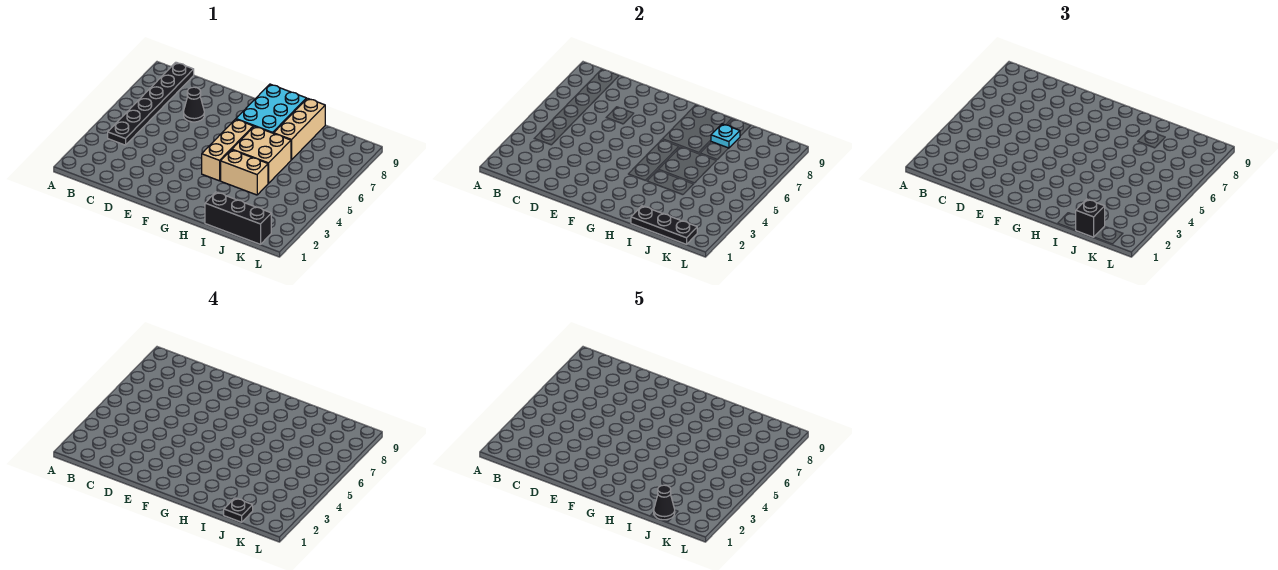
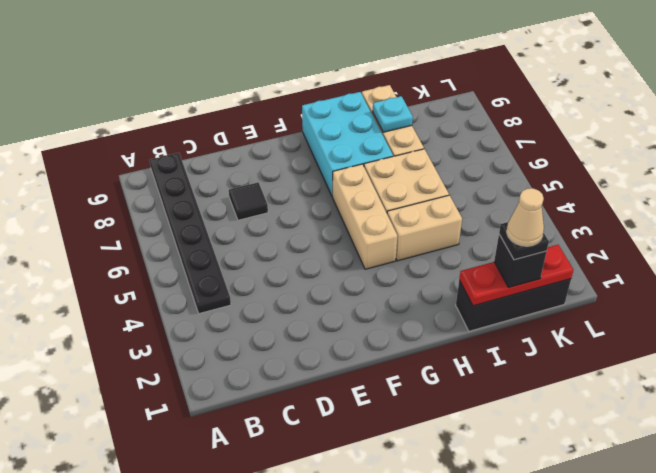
black 1x1 cone [184,87,204,122] -> black 1x1 tile [229,182,268,220]
black 1x3 plate [631,206,697,244] -> red 1x3 plate [459,245,573,306]
black 1x1 cone [654,485,675,520] -> tan 1x1 cone [507,188,544,246]

